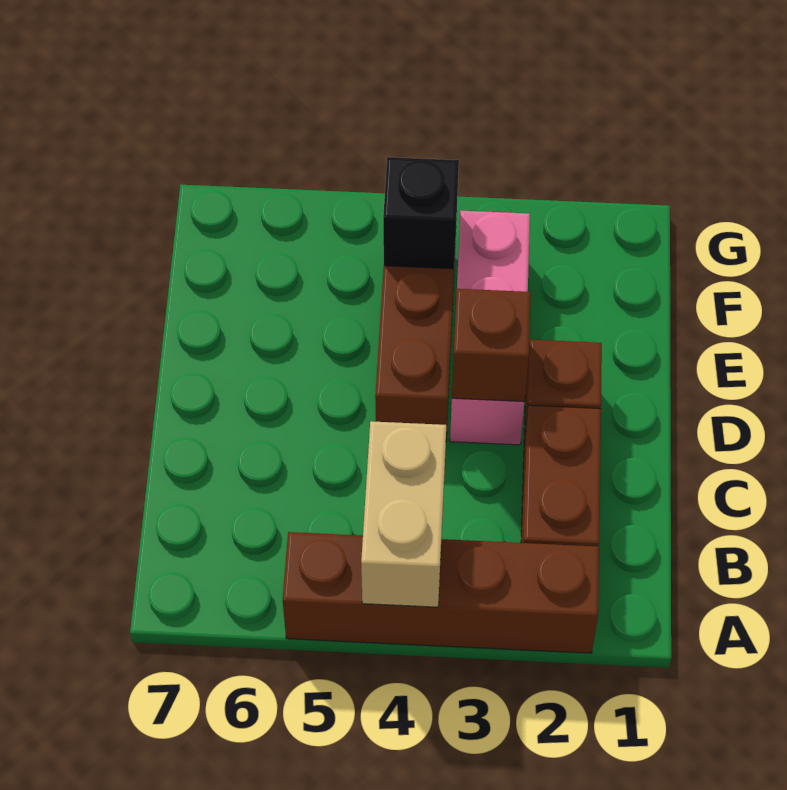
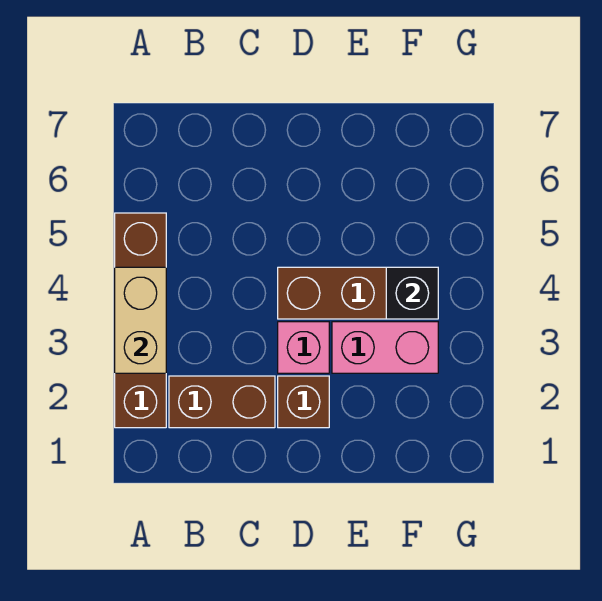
tan 1x2 brick [361,421,446,607] -> tan 1x2 brick turned to [115,267,166,373]
brown 1x1 brick [452,289,531,402] -> none

